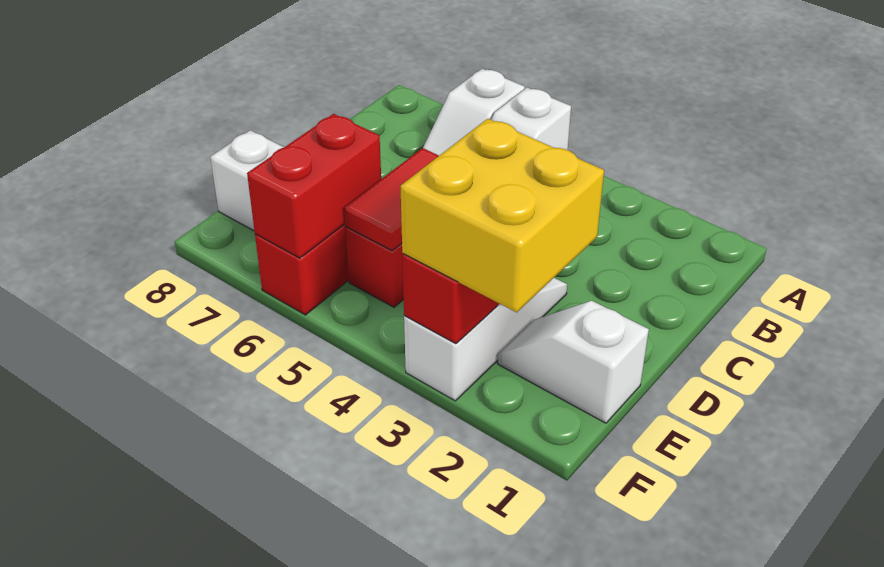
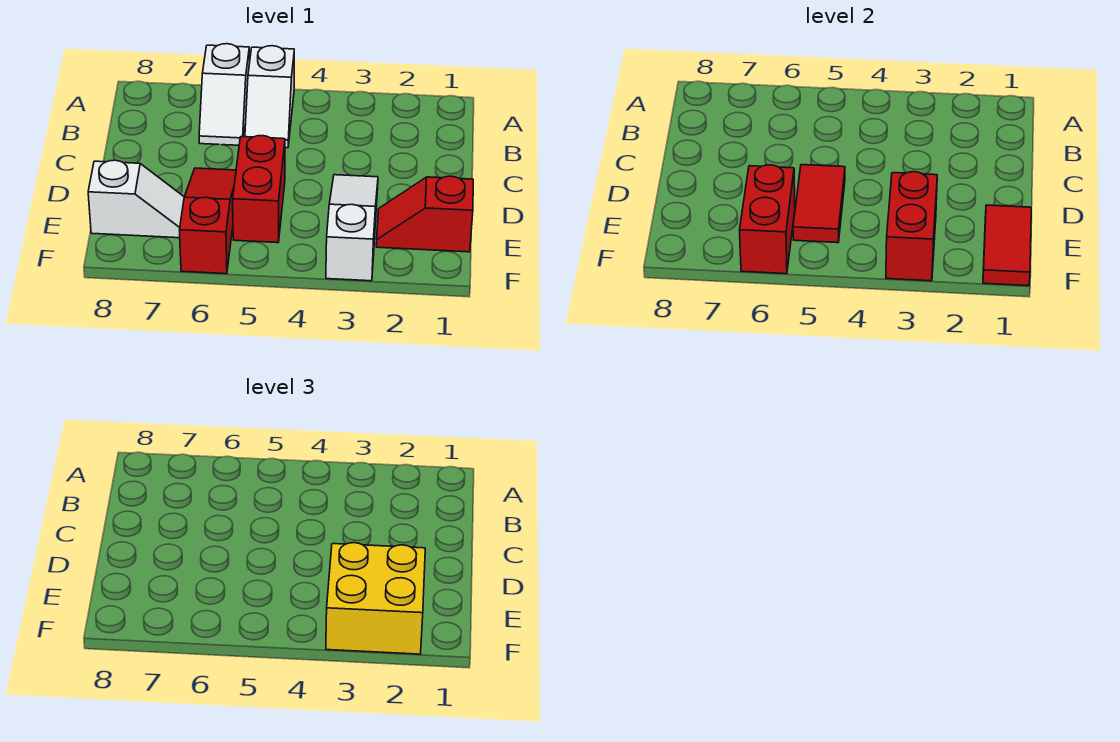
white 1x2 slope [498,301,649,423] -> red 1x2 slope [376,176,473,252]
none -> red 1x2 tile [983,205,1031,286]

